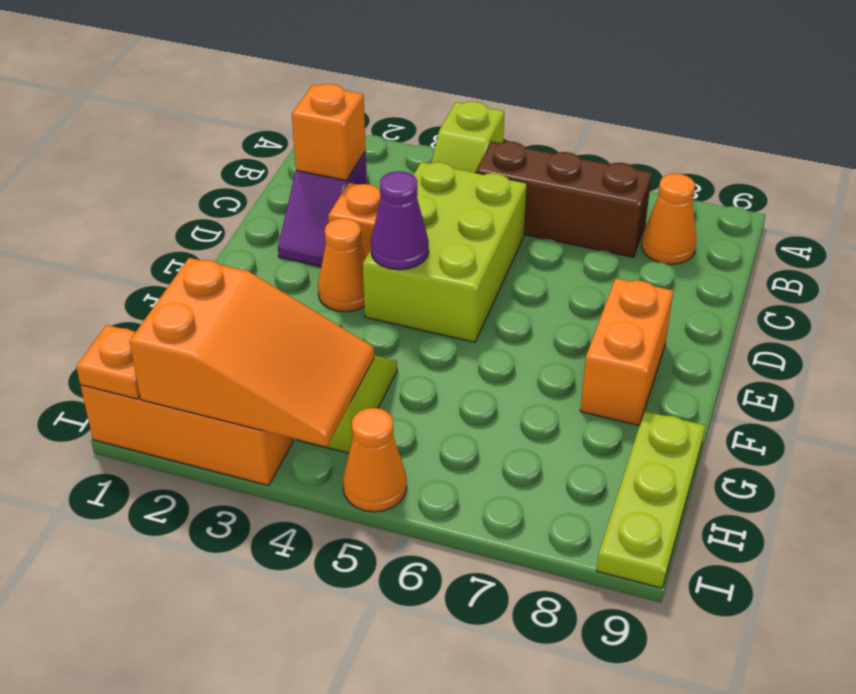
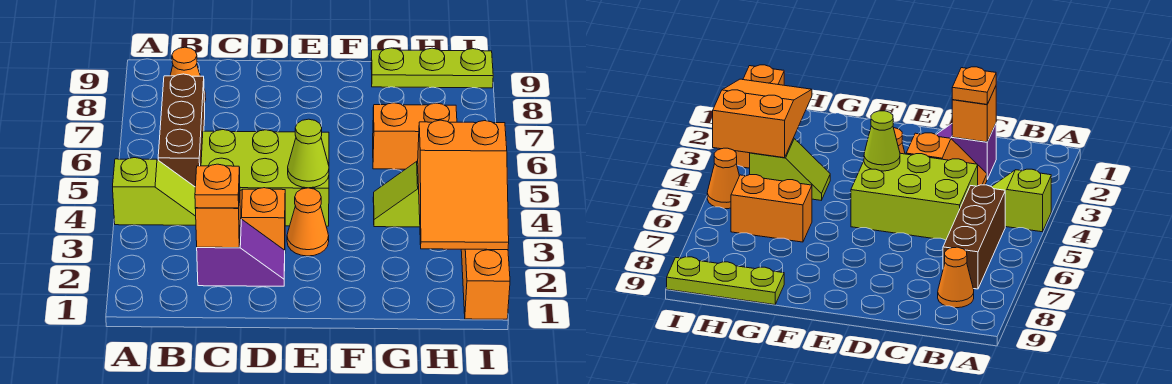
purple 1x1 cone [371,171,429,270] -> lime 1x1 cone [288,119,329,188]
orange 1x2 brick [580,278,673,425] -> orange 1x2 brick moved to [373,103,457,169]
orange 2x3 slope [129,258,374,447] -> orange 2x3 slope turned to [418,120,509,250]
orange 1x1 plate [76,325,140,399] -> orange 1x1 plate moved to [195,164,240,208]

